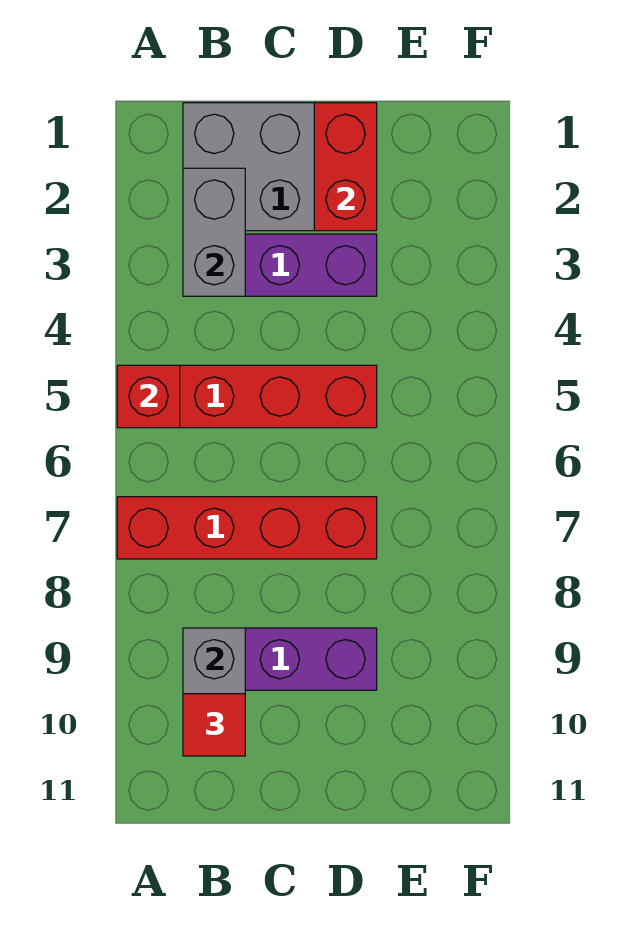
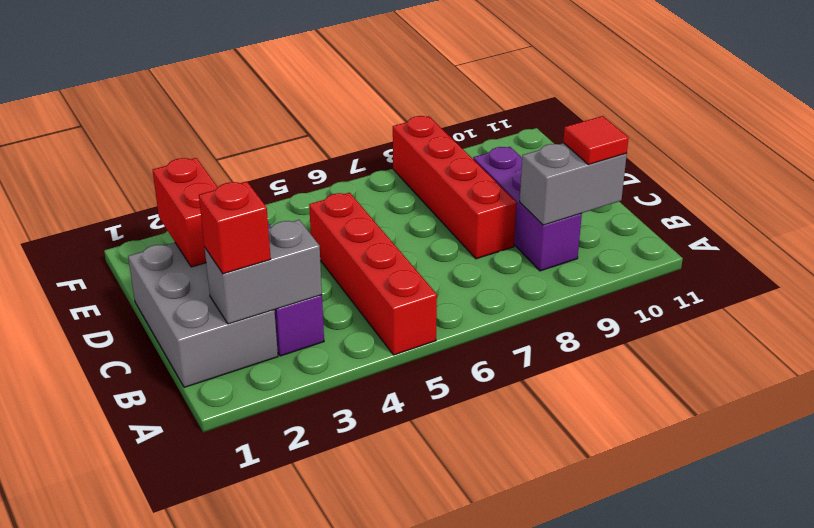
red 1x1 brick [117,365,180,428] -> red 1x1 brick moved to [199,182,271,274]
red 1x4 brick [117,497,377,559] -> red 1x4 brick moved to [393,116,516,259]
red 1x2 brick [314,103,377,231] -> red 1x2 brick turned to [153,158,217,267]

